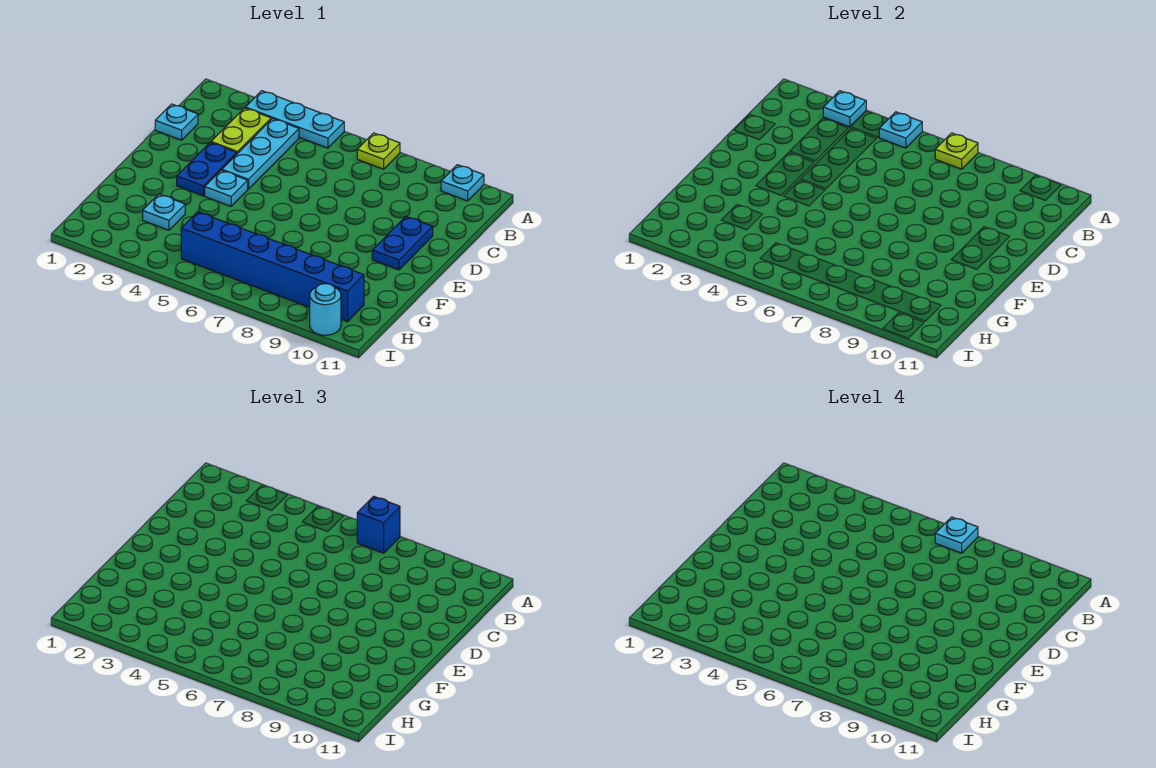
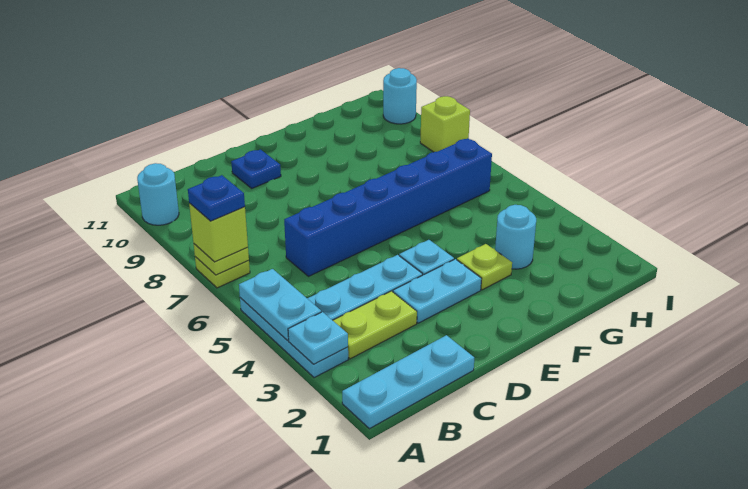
cyan 1x1 plate [879,112,922,148] -> cyan 1x2 plate [239,269,321,341]
blue 1x1 brick [357,496,400,553] -> lime 1x1 brick [189,203,248,262]
cyan 1x1 plate [935,517,978,553] -> blue 1x1 plate [188,175,245,221]
cyan 1x1 plate [441,165,484,201] -> cyan 1x1 round brick [137,163,179,225]
cyan 1x1 plate [155,104,198,140] -> cyan 1x3 plate [342,335,474,429]
blue 1x2 plate [177,142,237,196] -> cyan 1x2 plate [393,259,482,323]
blue 1x2 plate [372,216,433,270] -> blue 1x1 plate [231,150,281,188]
none -> lime 1x1 plate [457,244,512,290]
cyan 1x1 plate [143,194,185,230] -> cyan 1x1 round brick [495,205,536,269]
blue 1x6 brick [181,212,364,322] -> blue 1x6 brick turned to [284,138,492,276]
none -> lime 1x1 brick [420,96,470,152]

